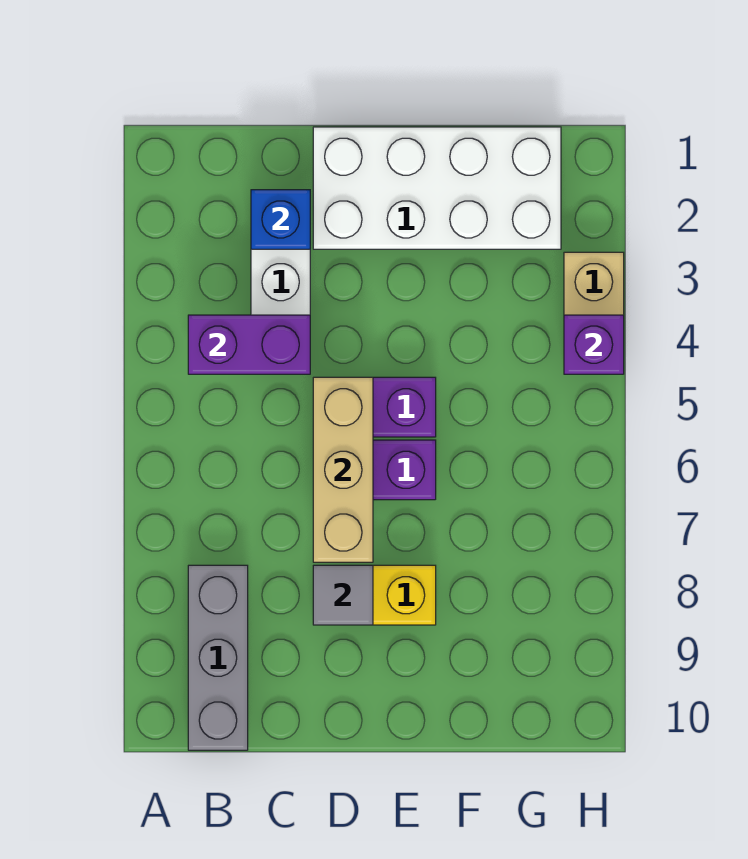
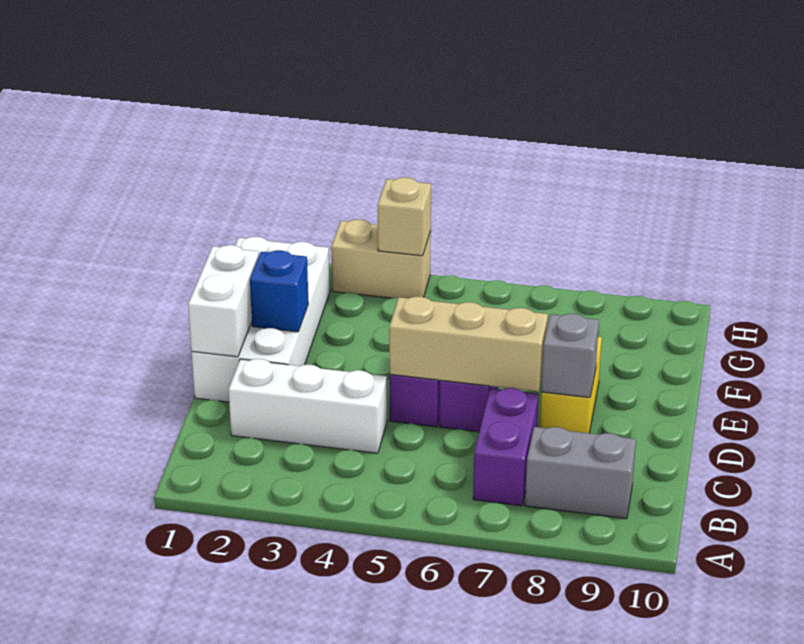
purple 1x2 brick [188,315,310,374] -> purple 1x2 brick moved to [473,388,539,506]
grey 1x3 brick [188,565,248,750] -> grey 1x2 brick [525,427,636,519]
blue 1x1 brick [251,190,310,249] -> blue 1x1 brick moved to [250,250,308,332]
none -> white 1x2 brick [188,245,259,357]
grey 1x1 tile [313,565,373,625] -> grey 1x1 brick [541,314,599,398]
purple 1x1 brick [564,315,624,374] -> tan 1x1 brick [378,177,431,256]

